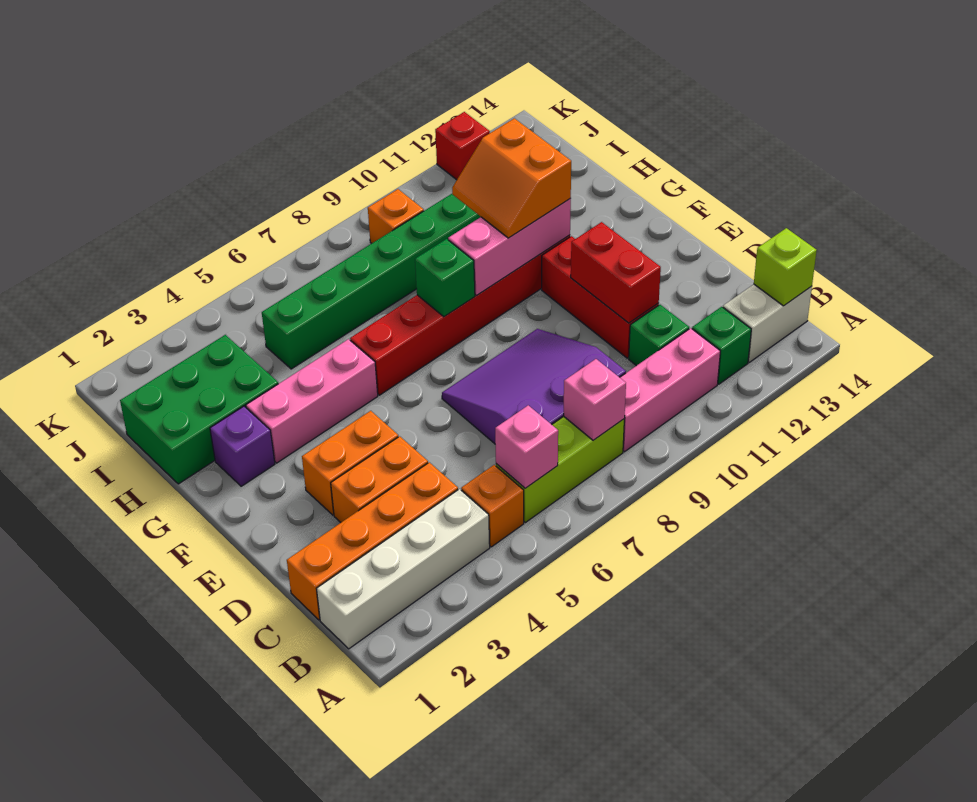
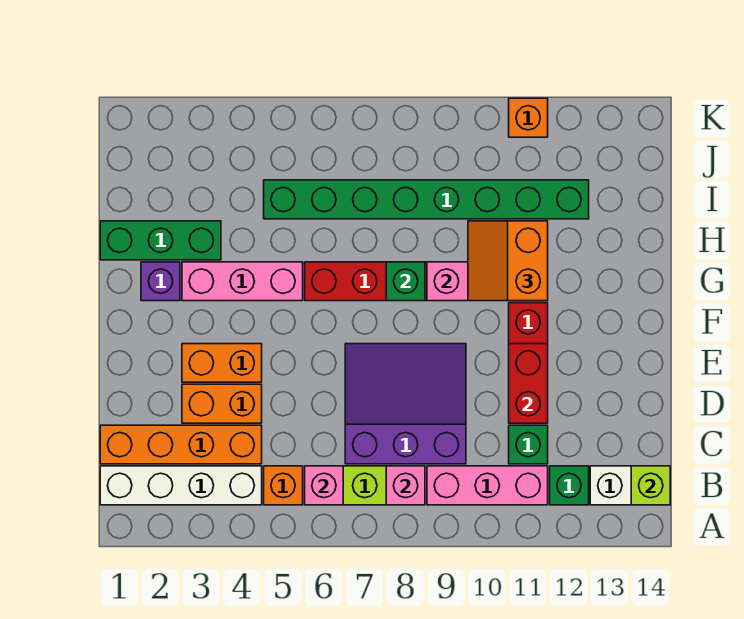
green 2x3 brick [120,335,278,484] -> green 1x3 brick [100,221,221,260]
orange 1x1 brick [368,189,424,243] -> orange 1x1 brick moved to [509,98,548,137]
red 1x1 brick [435,112,490,180] -> none

